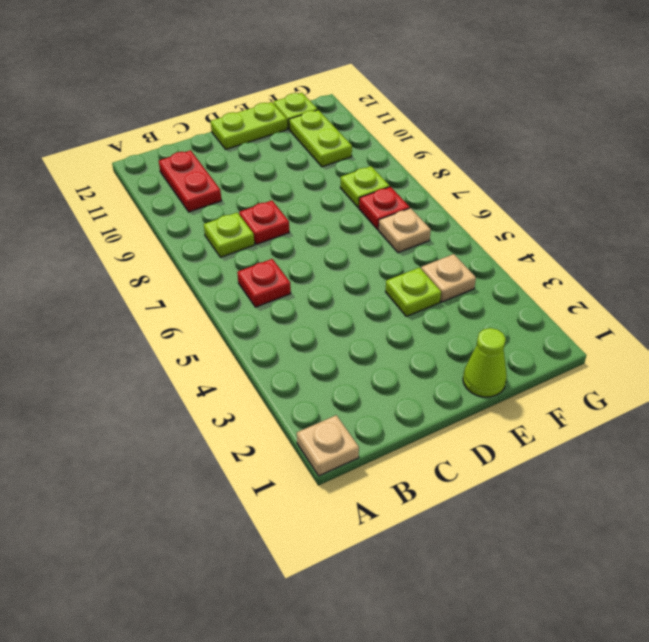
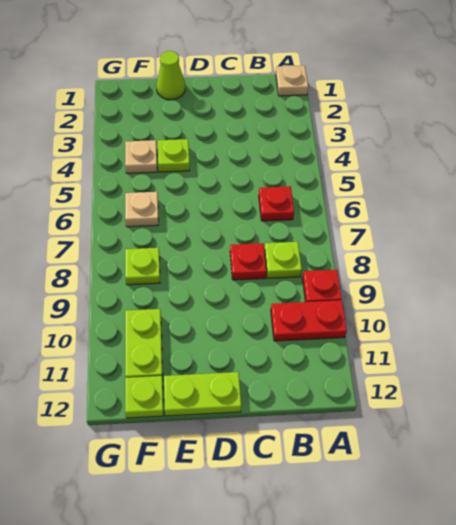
red 1x2 plate [159,150,221,212] -> red 1x2 plate turned to [271,300,347,341]
red 1x1 plate [359,187,410,230] -> red 1x1 plate moved to [302,270,342,302]

